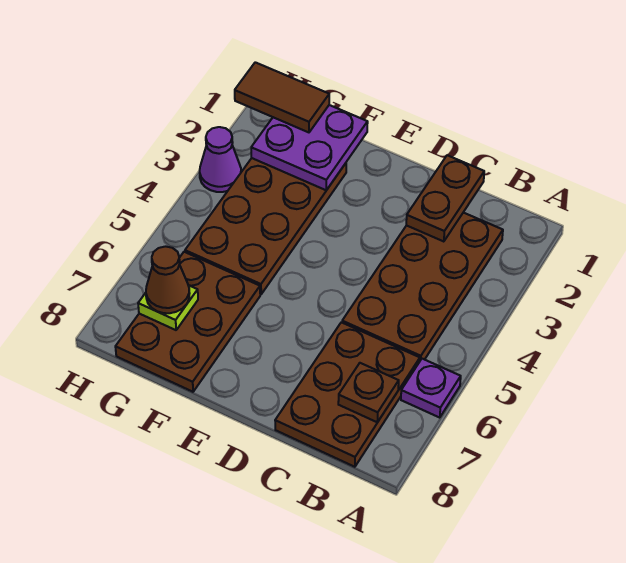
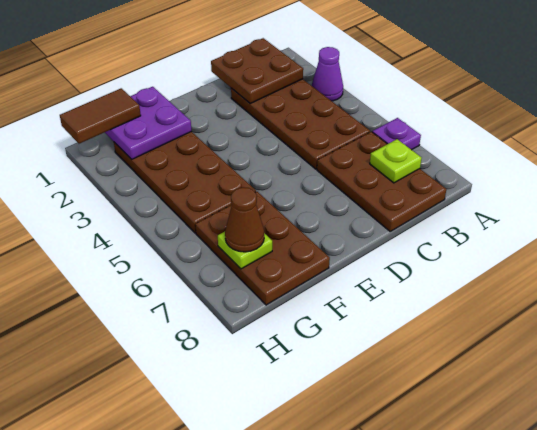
brown 1x1 plate [338,363,399,422] -> lime 1x1 plate [370,139,421,183]
brown 1x2 plate [406,155,484,242] -> brown 2x2 plate [211,38,303,103]
purple 1x1 cone [200,127,241,192] -> purple 1x1 cone moved to [312,47,343,101]

